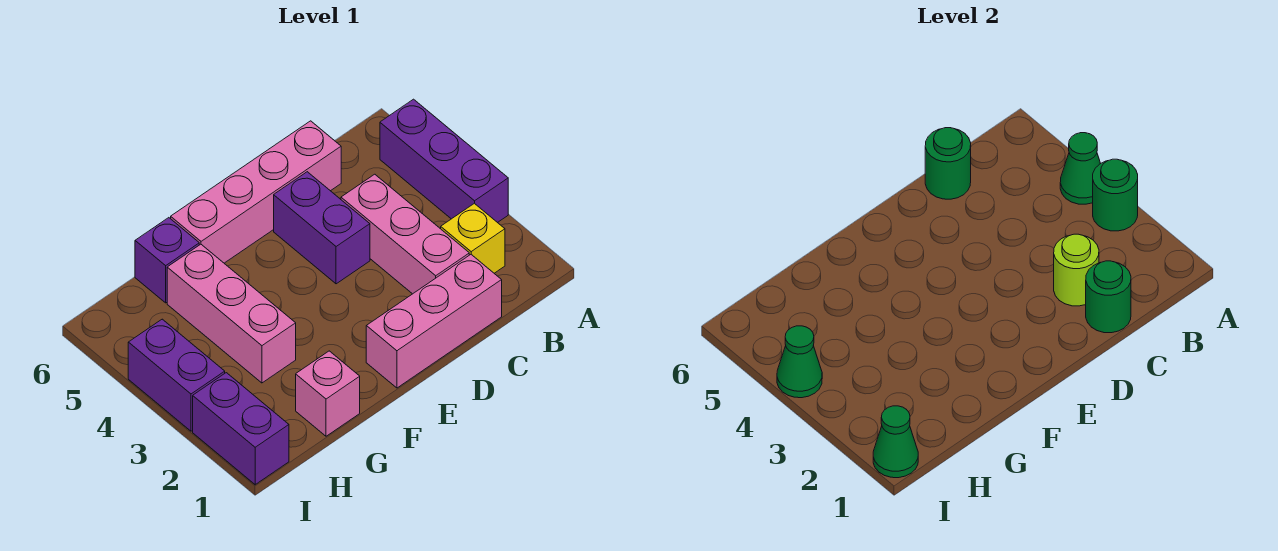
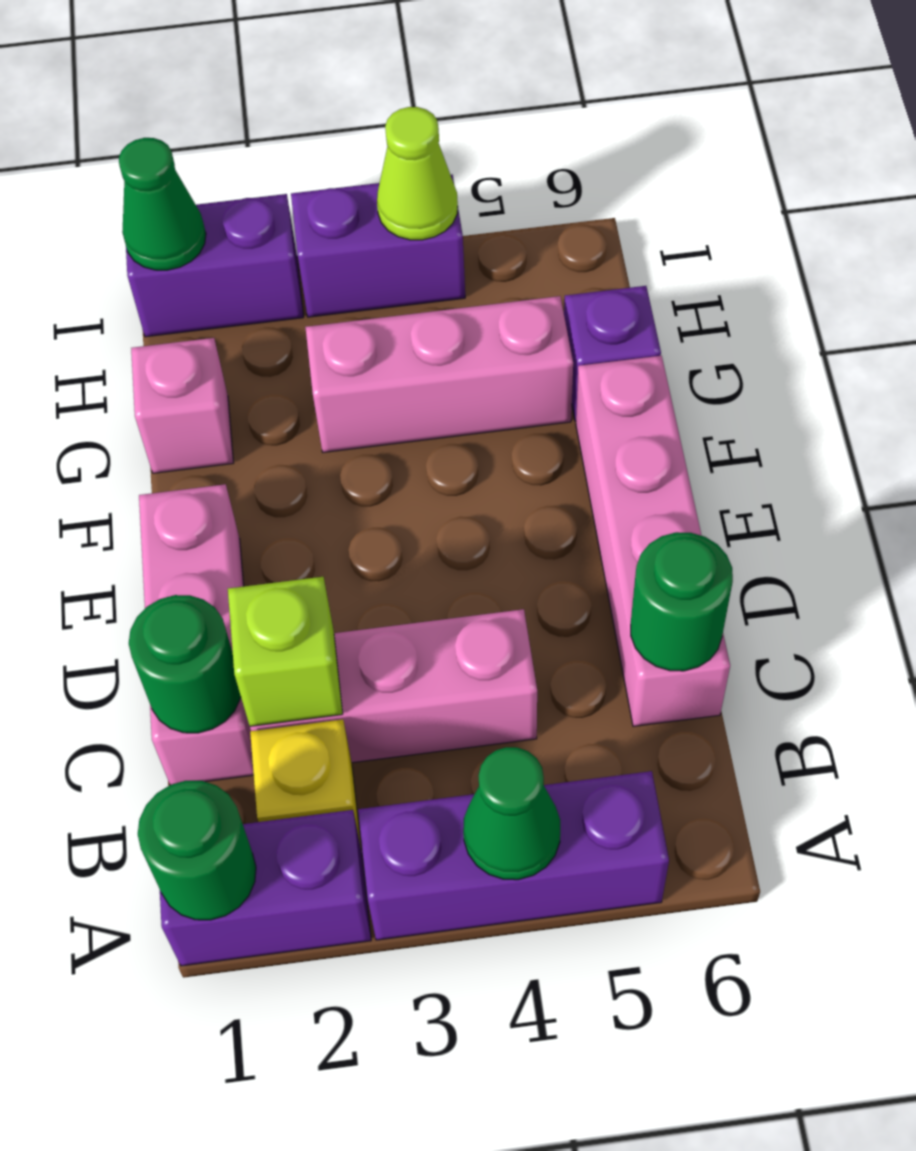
green 1x1 round brick [1093,159,1138,231] -> green 1x1 round brick moved to [138,781,256,920]
lime 1x1 round brick [1054,234,1099,306] -> lime 1x1 brick [228,577,343,726]
purple 1x2 brick [274,172,370,284] -> purple 1x2 brick moved to [160,810,371,966]
green 1x1 cone [777,326,822,398] -> lime 1x1 cone [377,107,458,240]

